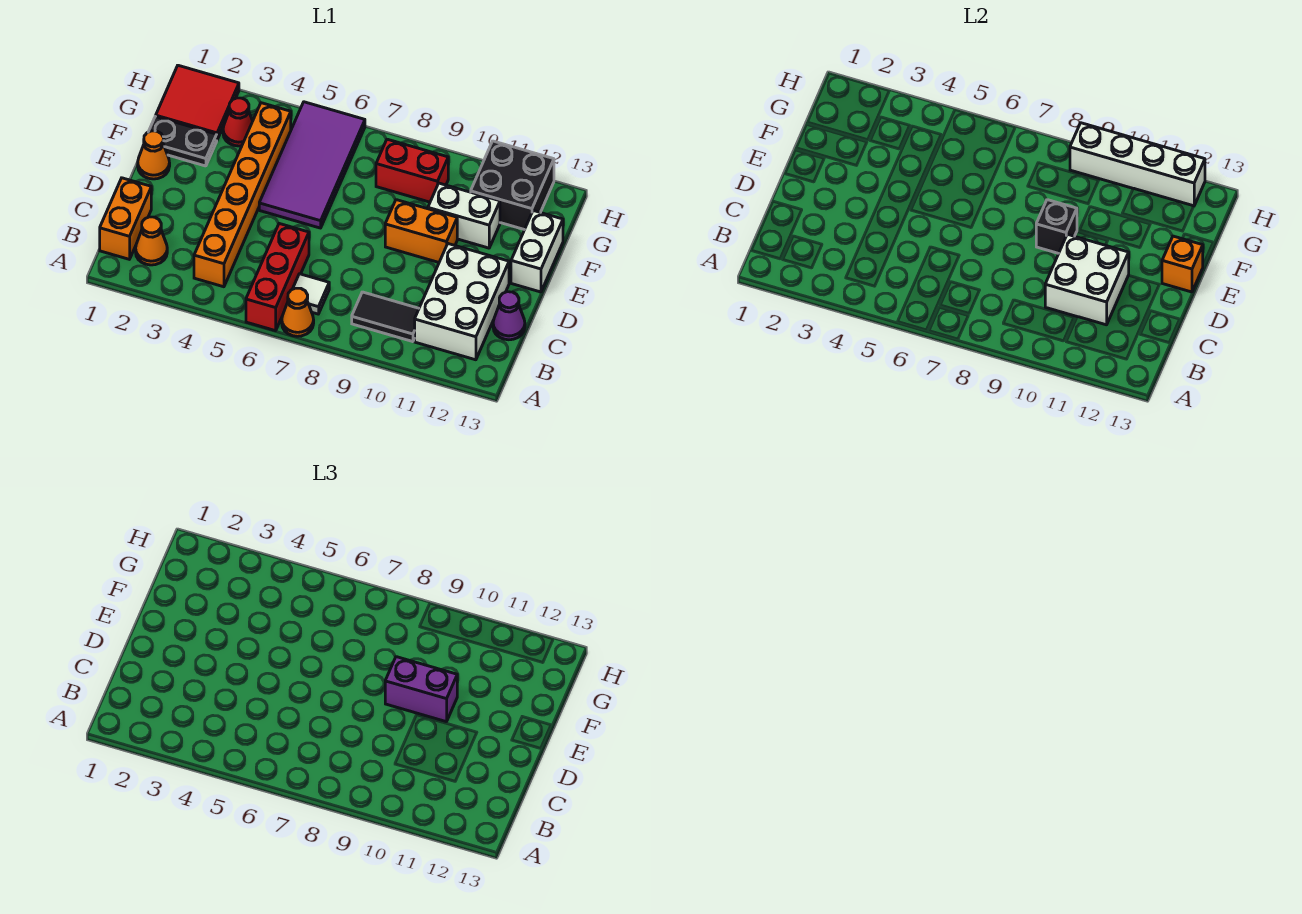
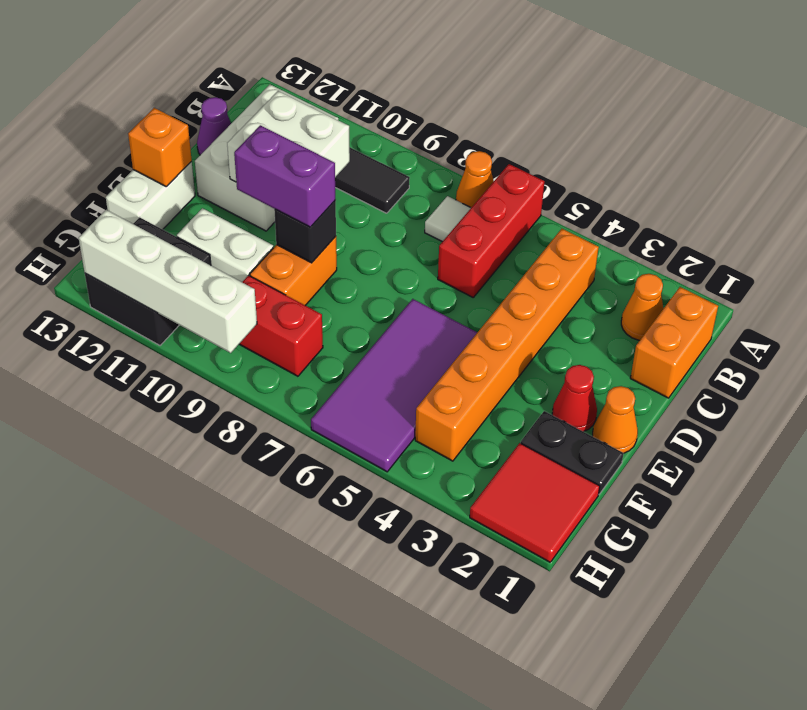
orange 1x2 brick [385,200,457,262] -> orange 1x2 brick turned to [250,236,337,305]
red 1x1 cone [223,98,253,146] -> red 1x1 cone moved to [552,365,597,432]

